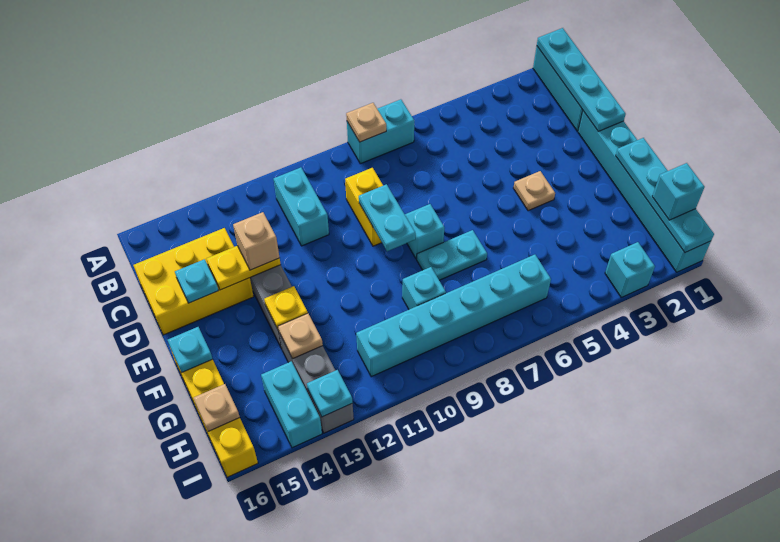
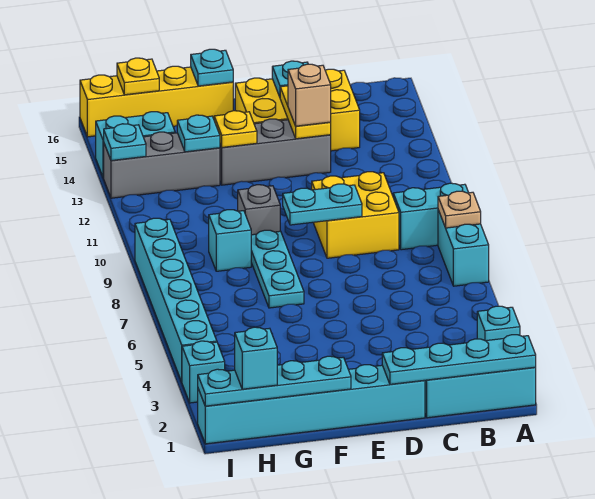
cyan 1x2 brick [274,167,329,246] -> cyan 1x2 brick moved to [393,183,469,250]
yellow 1x2 brick [345,168,383,246] -> yellow 2x2 brick [312,172,399,258]
yellow 2x3 brick [133,228,254,335] -> yellow 2x3 brick turned to [235,69,360,151]
tan 1x1 plate [513,171,555,211] -> none
cyan 1x1 brick [405,204,445,259] -> cyan 1x1 brick moved to [477,306,520,341]
cyan 1x2 plate [417,230,487,280] -> cyan 1x3 plate [251,230,304,308]
none -> grey 1x1 brick [238,185,280,235]
tan 1x1 plate [278,313,323,359] -> cyan 1x1 plate [177,115,220,152]
cyan 1x6 brick [356,255,551,377] -> cyan 1x6 brick moved to [135,218,217,382]
tan 1x1 plate [194,384,240,431] -> yellow 1x1 plate [117,58,159,95]

